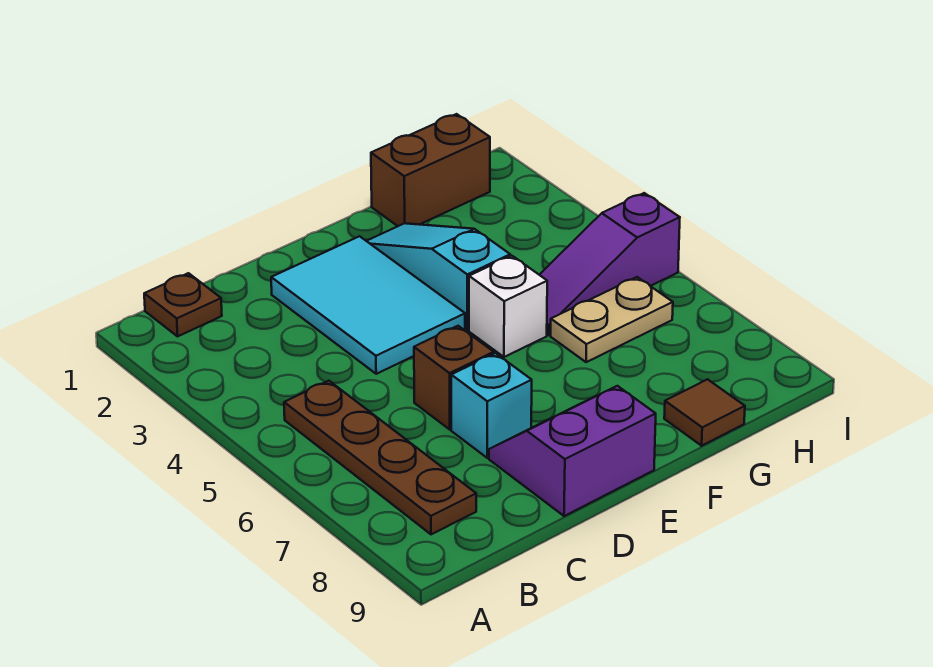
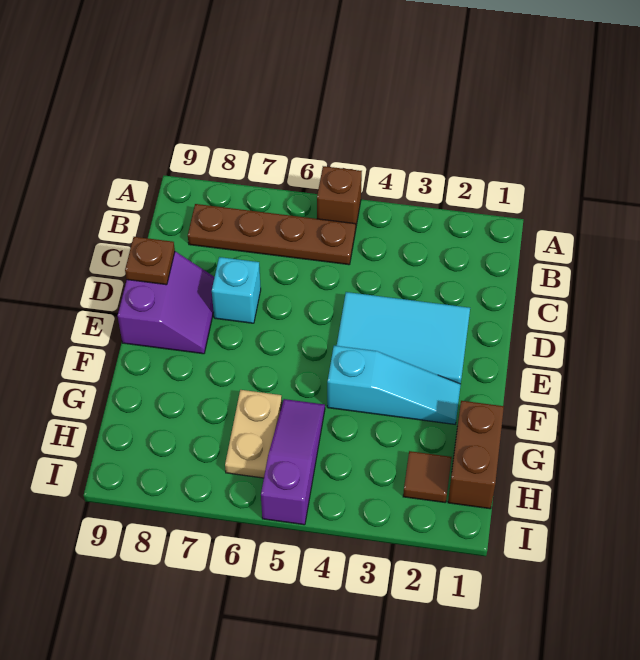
brown 1x1 plate [144,273,222,336] -> brown 1x1 plate moved to [125,237,175,285]
brown 1x1 brick [414,326,494,429] -> brown 1x1 brick moved to [317,166,362,231]
white 1x1 brick [469,256,547,357] -> none
brown 1x1 tile [664,379,745,446] -> brown 1x1 tile moved to [403,451,452,503]

